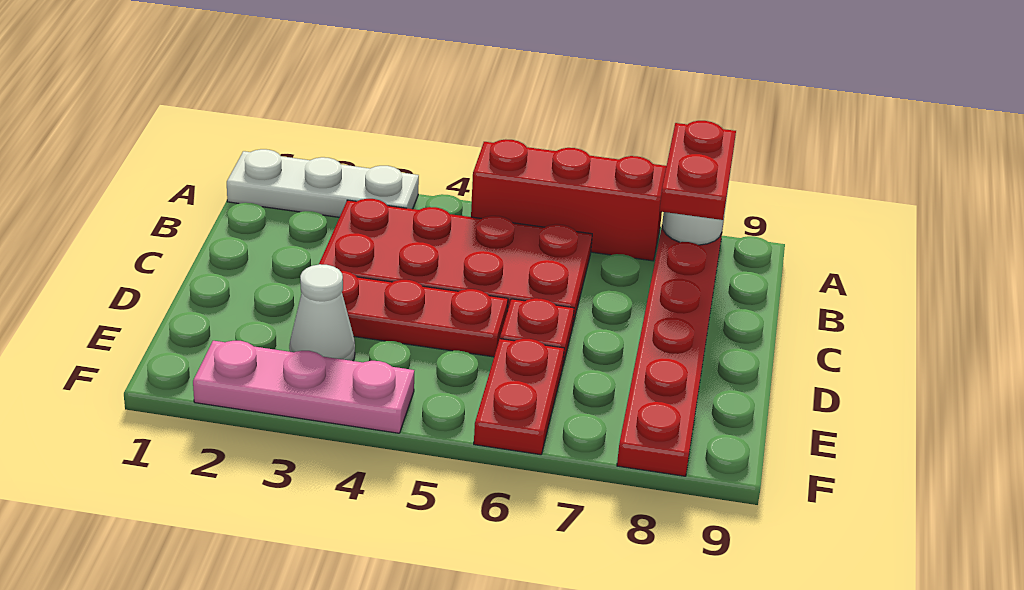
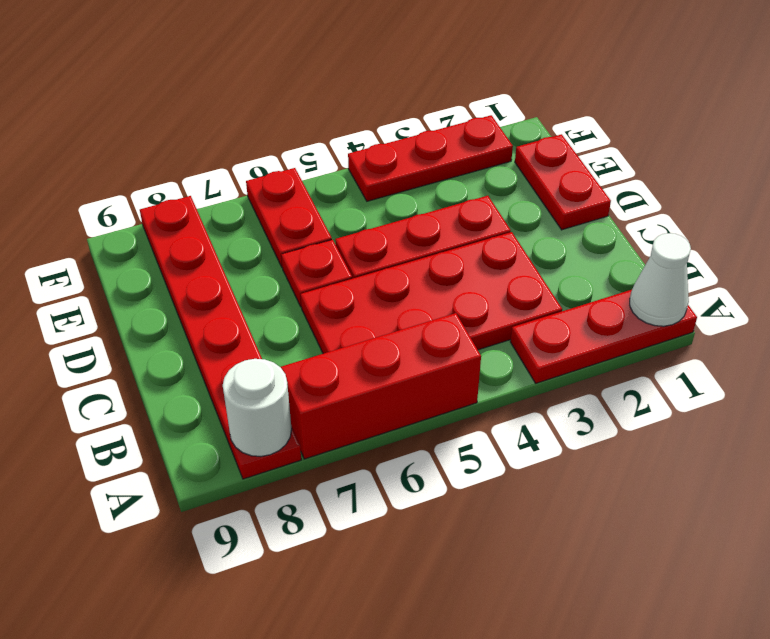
white 1x3 plate [227,149,419,217] -> red 1x3 plate [510,290,697,383]
red 1x2 plate [659,121,736,220] -> red 1x2 plate moved to [515,134,611,230]
white 1x1 cone [289,264,355,361] -> white 1x1 cone moved to [630,233,691,326]
pink 1x3 plate [193,341,414,433] -> red 1x3 plate [348,115,513,201]

